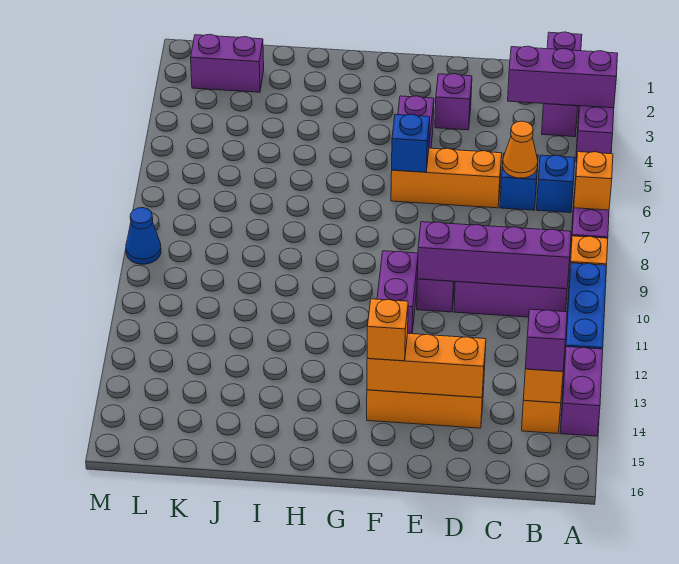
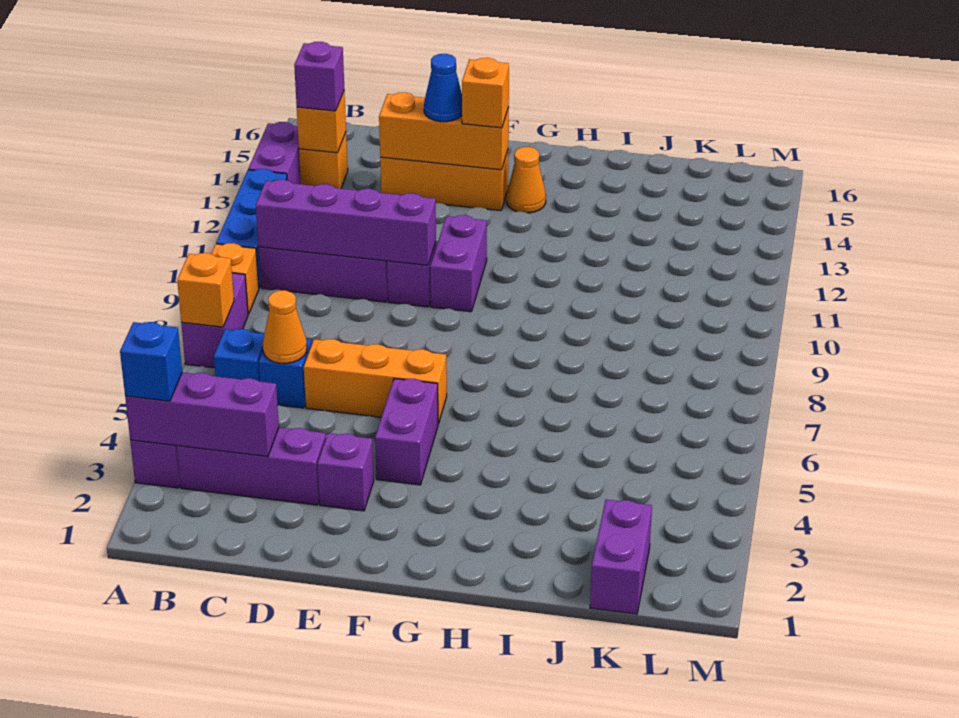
purple 1x3 brick [542,32,582,137] -> purple 1x3 brick turned to [177,427,326,505]
blue 1x1 brick [392,114,430,172] -> blue 1x1 brick moved to [120,322,182,401]
none -> orange 1x1 cone [507,147,546,213]
purple 1x2 brick [191,34,264,92] -> purple 1x2 brick turned to [590,499,652,614]
blue 1x1 cone [126,208,161,264] -> blue 1x1 cone moved to [424,54,462,122]

